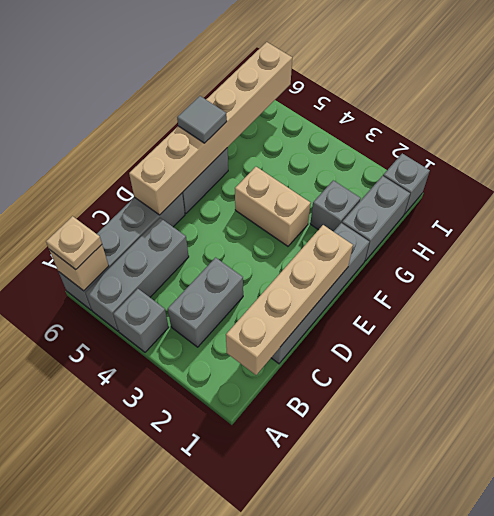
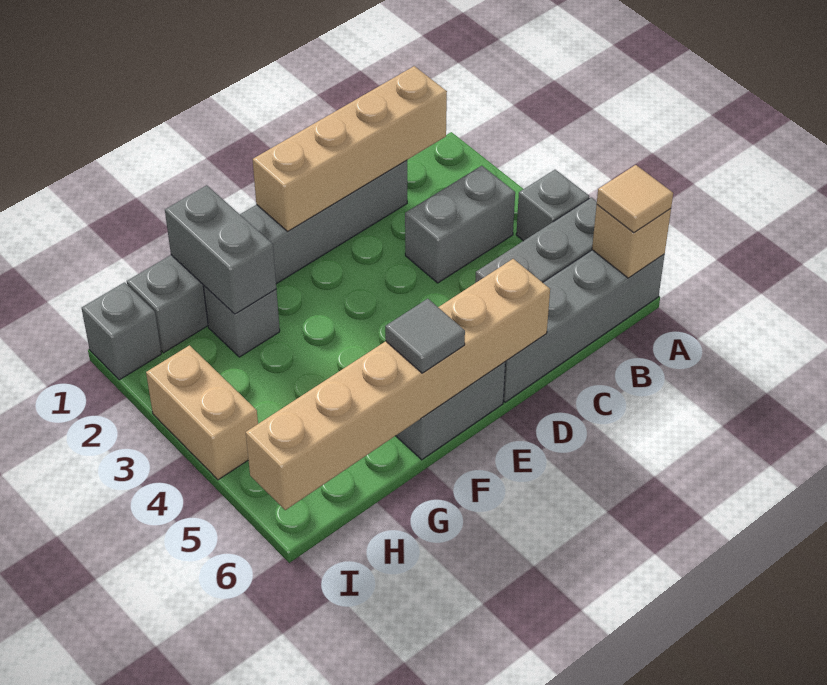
tan 1x1 plate [46,216,102,269] -> tan 1x1 tile [597,165,673,233]
tan 1x2 brick [235,167,311,246] -> tan 1x2 brick moved to [146,345,258,480]
none -> grey 1x2 brick [165,185,276,314]

